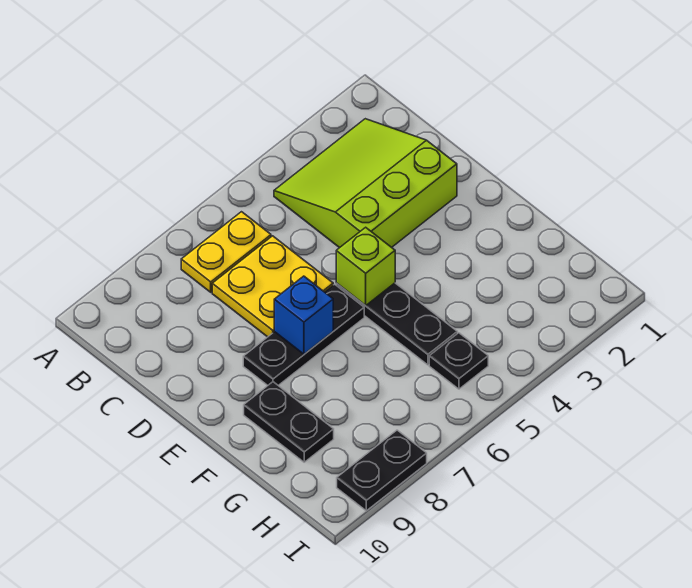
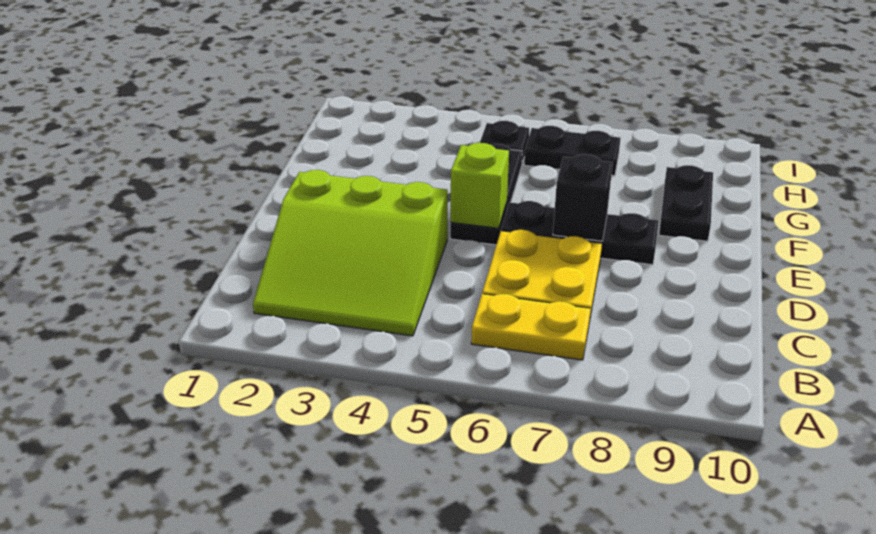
blue 1x1 brick [274,276,333,354] -> black 1x1 brick [553,154,613,241]
black 1x2 plate [337,430,427,511] -> black 1x2 plate moved to [524,126,621,176]

